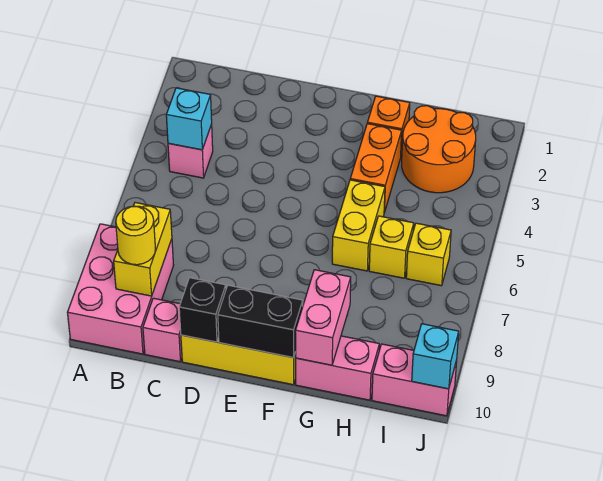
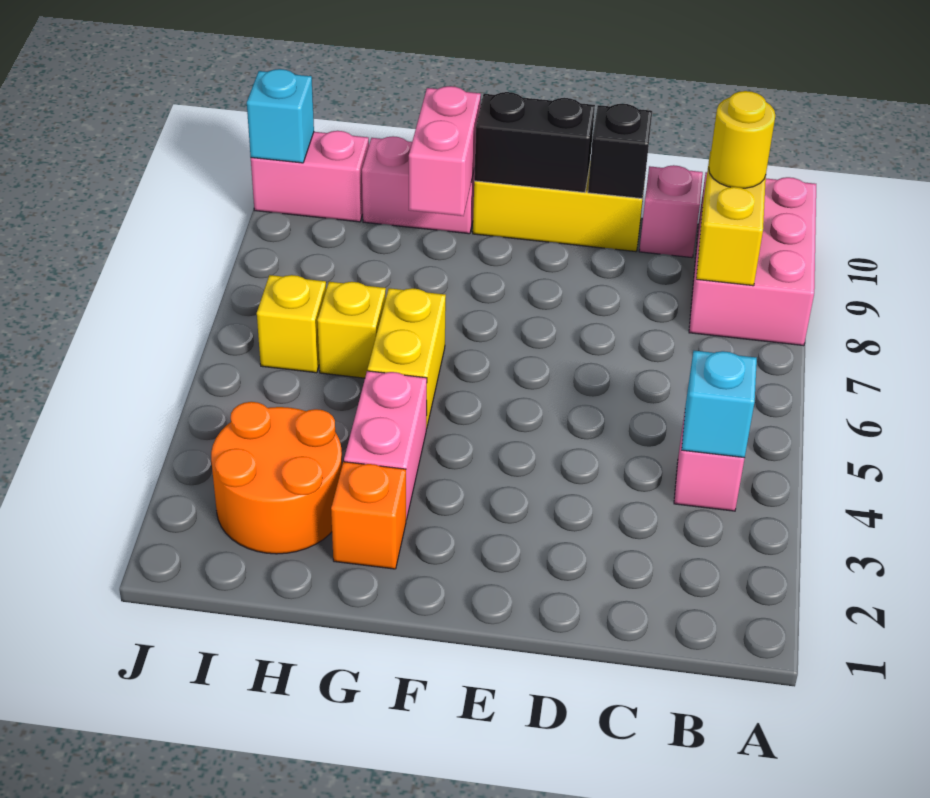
orange 1x2 brick [350,124,402,213] -> pink 1x2 brick [344,371,427,520]

